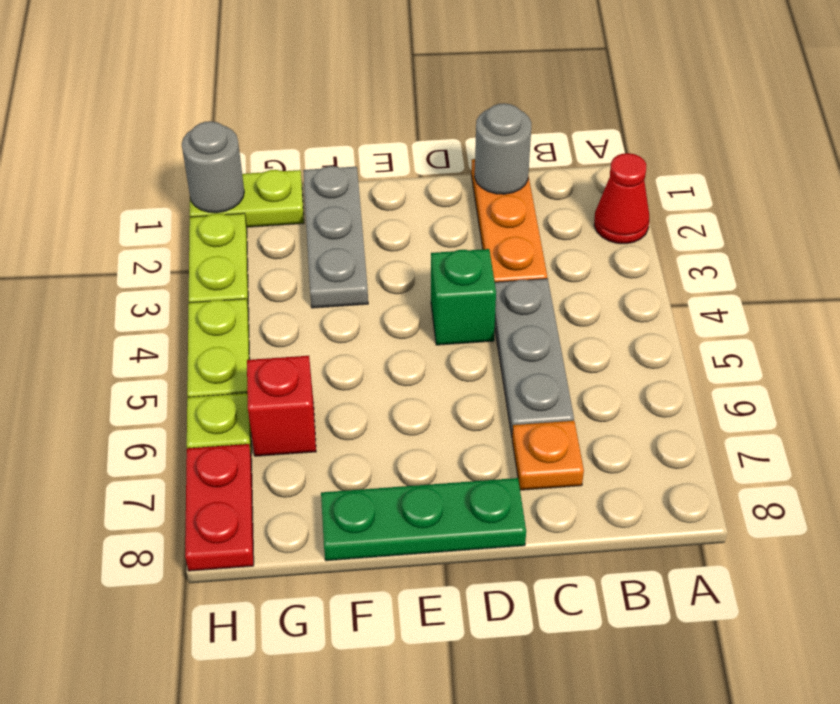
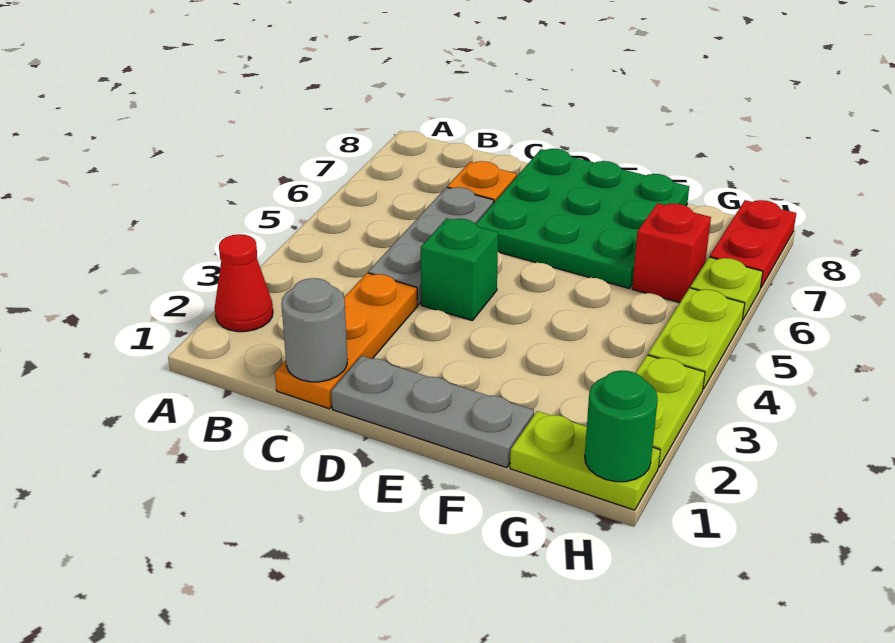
green 1x3 plate [321,478,526,561] -> green 3x3 plate [476,149,689,289]
grey 1x3 plate [303,166,368,308] -> grey 1x3 plate turned to [331,356,534,468]
grey 1x1 round brick [182,121,244,213] -> green 1x1 round brick [585,371,658,482]

